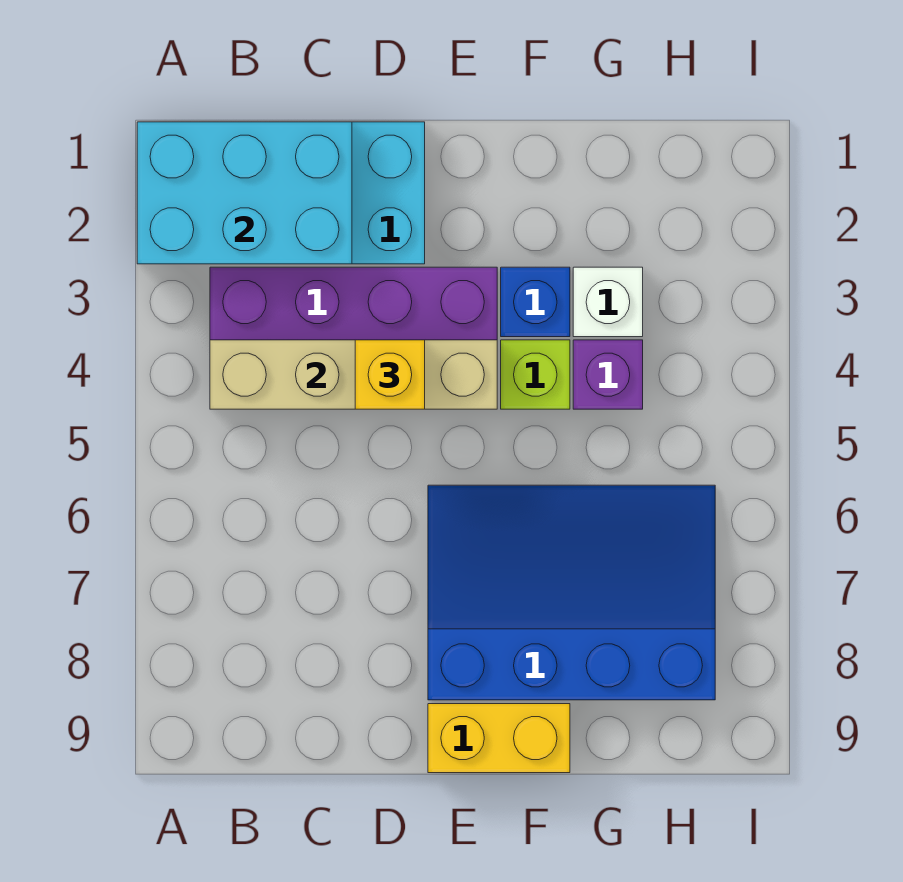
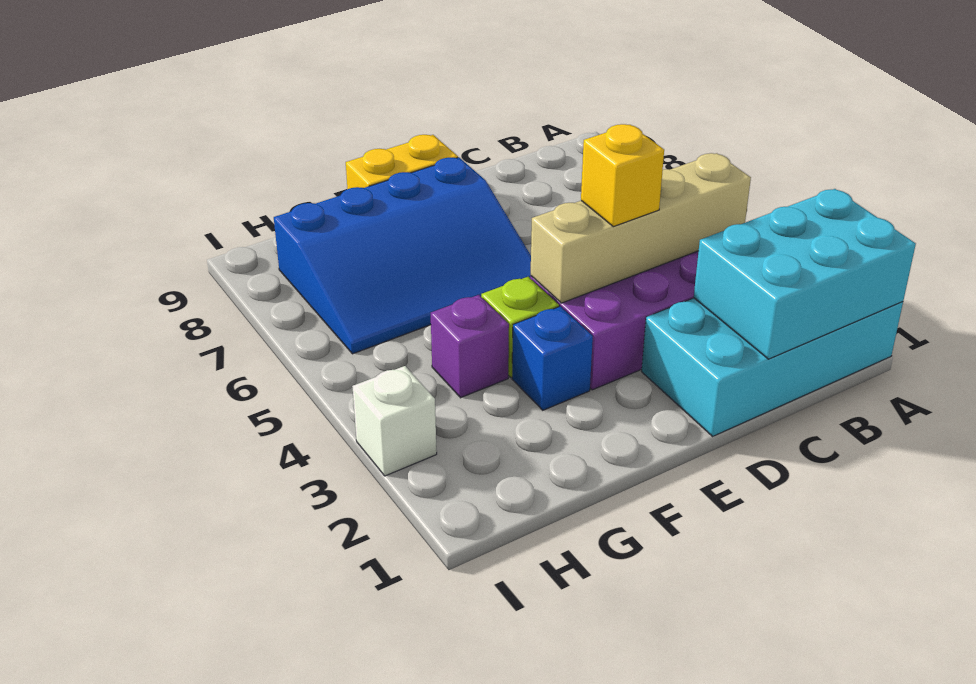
white 1x1 brick [573,267,643,337] -> white 1x1 brick moved to [352,366,437,476]

